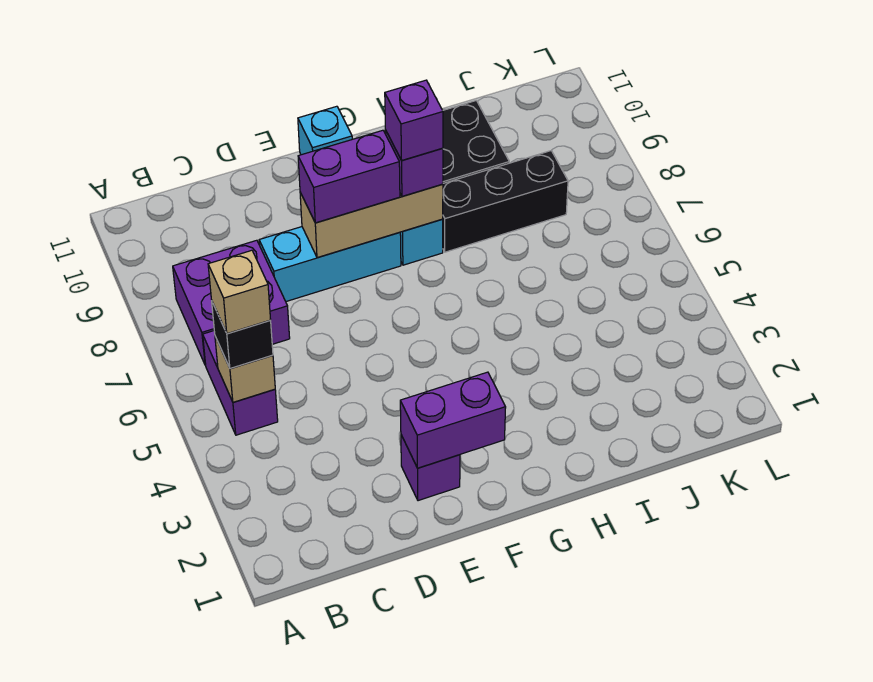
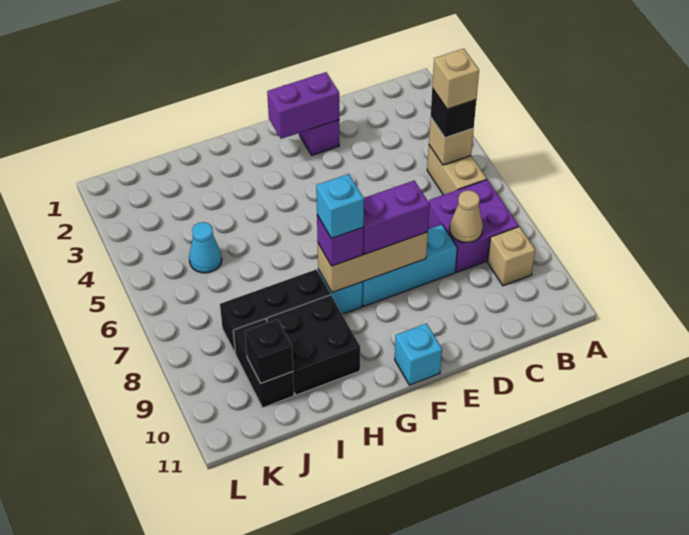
purple 1x2 brick [203,331,278,435] -> tan 1x2 brick [427,145,487,195]
none -> tan 1x1 brick [488,227,535,286]
none -> tan 1x1 cone [450,190,483,242]
purple 1x1 brick [385,80,443,160] -> cyan 1x1 brick [316,174,364,238]
none -> cyan 1x1 cone [189,222,222,273]
none -> black 1x2 brick [233,319,294,408]
none -> black 1x1 brick [245,320,293,384]

